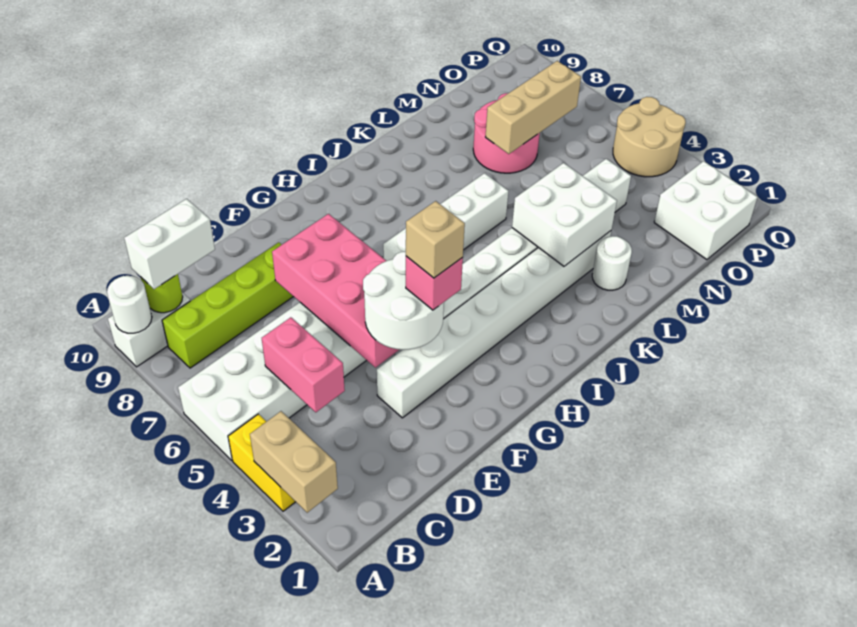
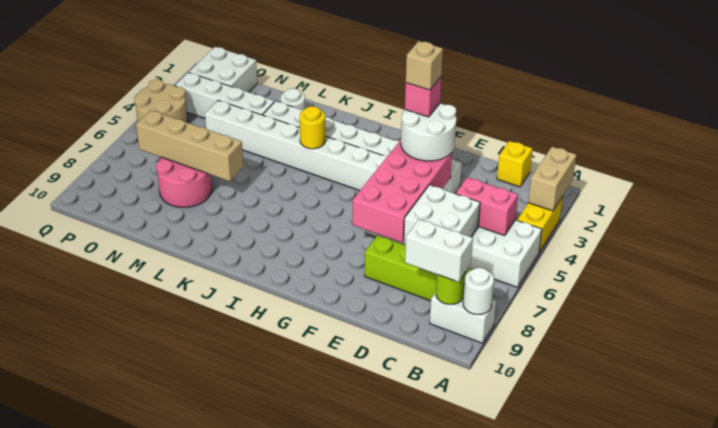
none -> yellow 1x1 brick [497,141,533,187]
pink 1x2 brick [262,317,345,412] -> pink 1x2 brick turned to [455,177,518,236]
white 1x4 brick [383,173,508,261] -> white 1x4 brick moved to [175,72,274,118]
none -> yellow 1x1 round brick [300,106,325,149]
white 2x2 brick [512,163,617,266] -> white 2x2 brick moved to [404,185,480,244]
tan 1x3 brick [486,61,581,154] -> tan 1x4 brick [136,110,243,181]

